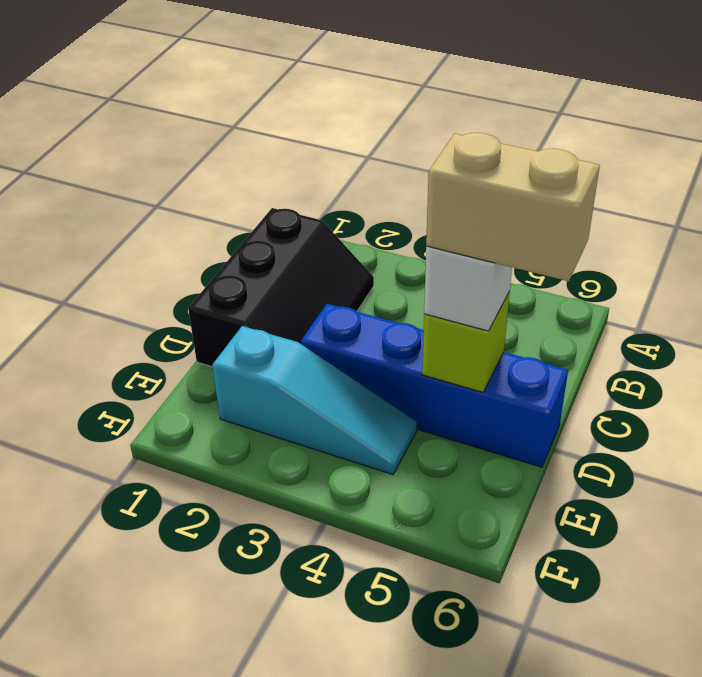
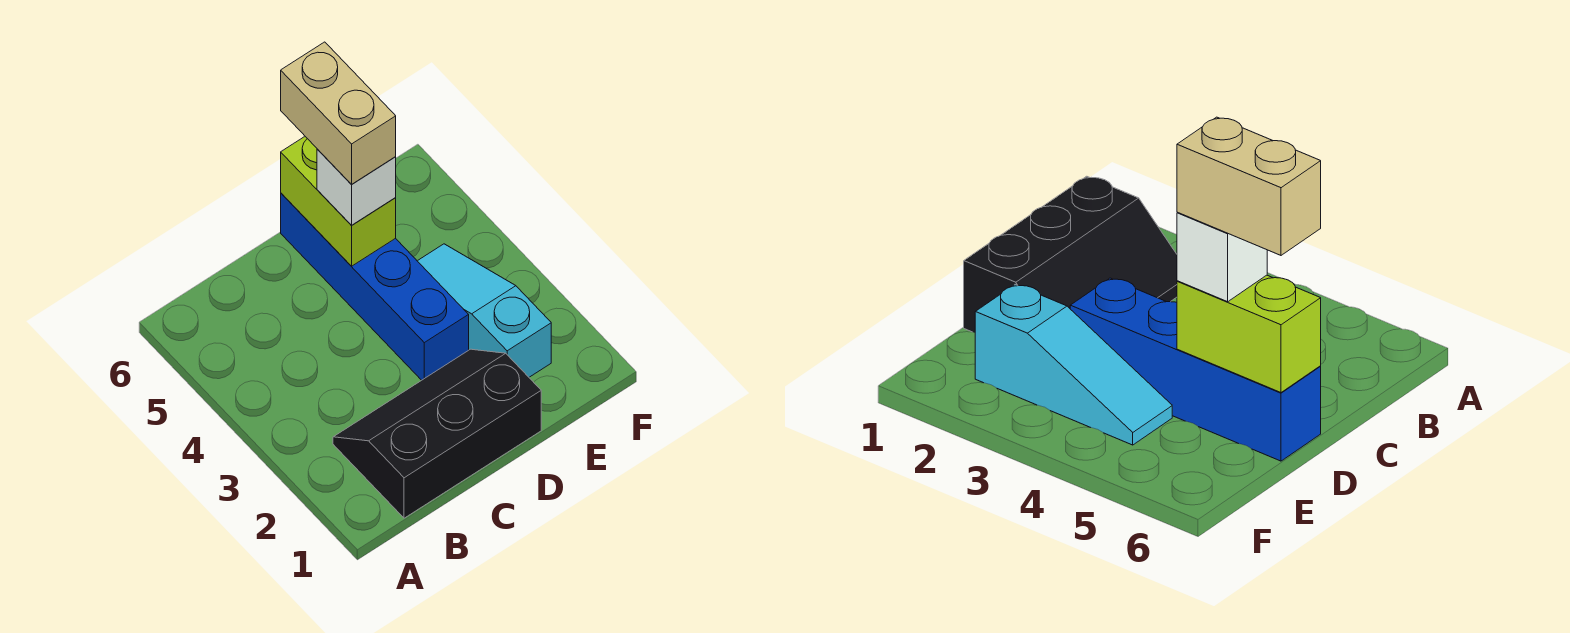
lime 1x1 brick [422,291,510,392] -> lime 1x2 brick [281,137,396,266]

